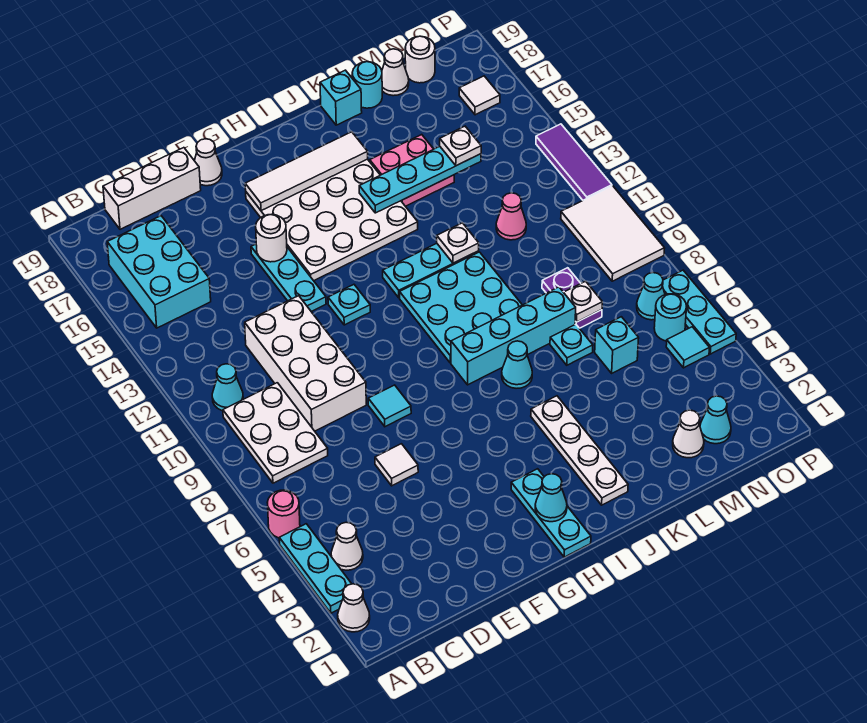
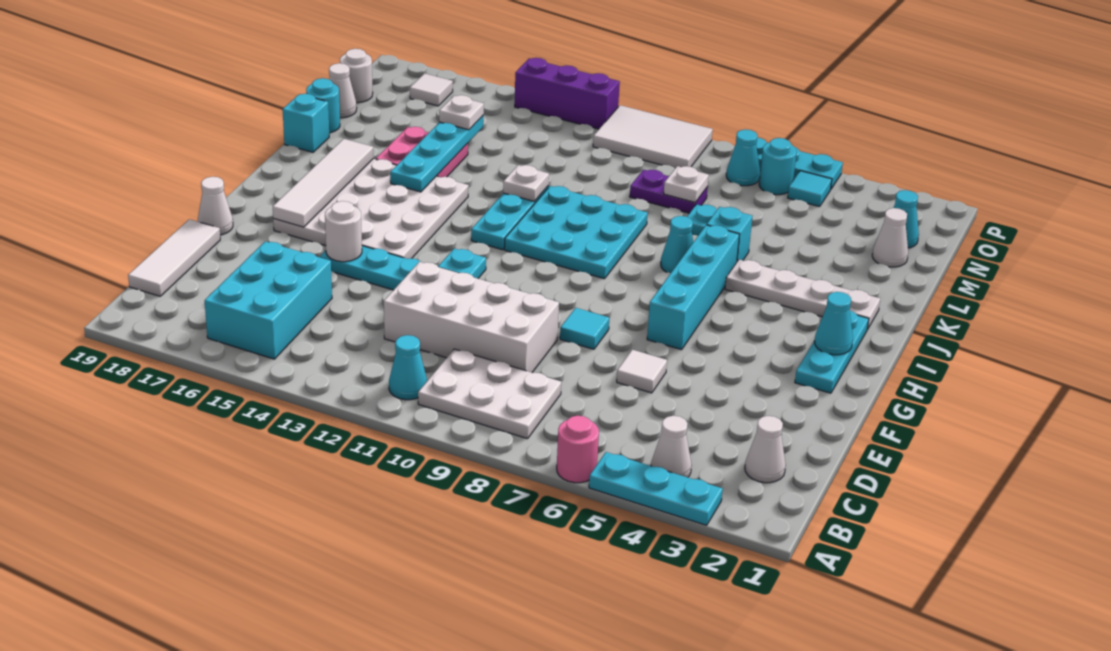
white 1x1 cone [338,584,370,632] -> white 1x1 cone moved to [745,416,786,483]
cyan 2x3 brick [107,216,211,328] -> cyan 2x3 brick turned to [205,241,332,359]
white 1x3 brick [103,148,201,229] -> white 1x3 tile [128,219,220,296]
cyan 1x3 plate [511,469,591,557] -> cyan 1x3 plate turned to [795,311,869,393]
cyan 1x4 brick [451,287,576,385] -> cyan 1x4 brick moved to [647,225,740,350]
cyan 1x1 brick [595,317,639,373] -> cyan 1x1 brick moved to [707,207,752,261]
pink 1x1 cone [496,193,526,240] -> none
purple 1x3 tile [536,124,612,200] -> purple 1x3 brick [515,58,620,129]

